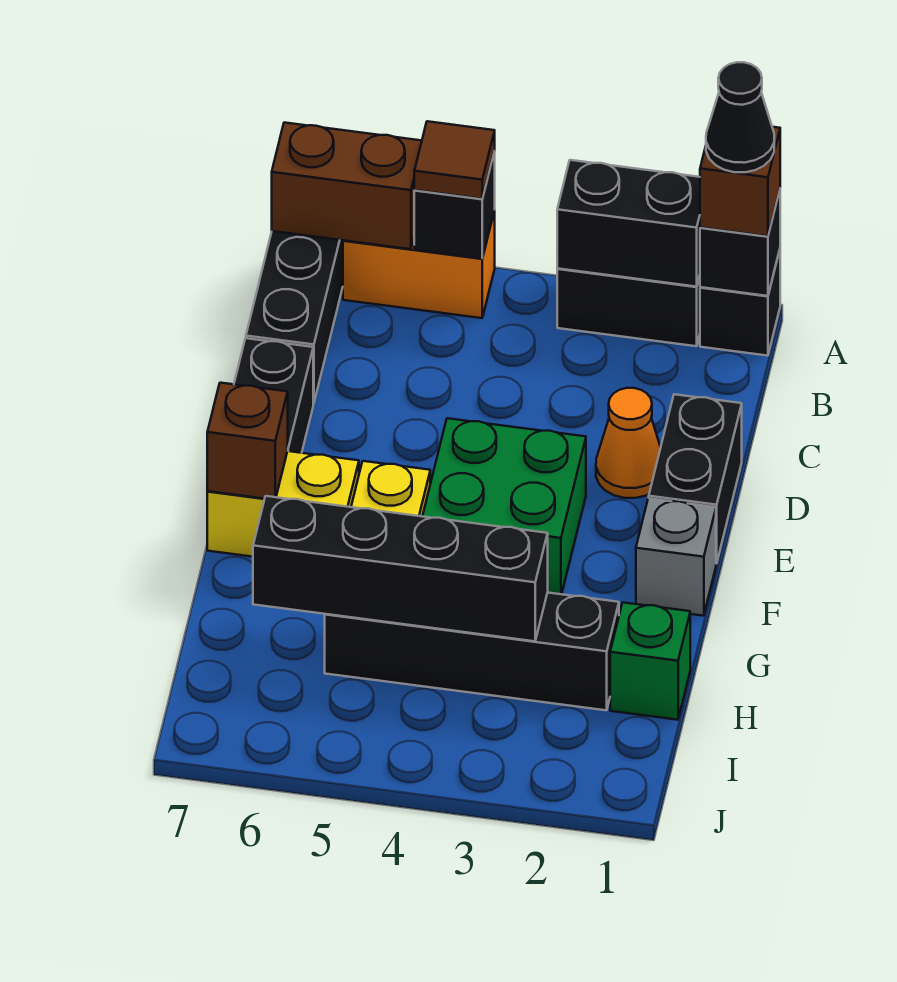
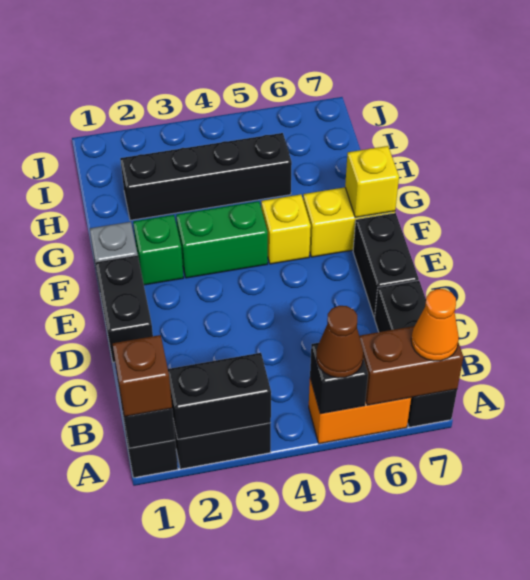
black 1x1 cone [706,62,774,172] -> none
brown 1x1 tile [414,121,495,199] -> brown 1x1 cone [316,306,363,378]
orange 1x1 cone [596,388,661,498] -> orange 1x1 cone moved to [411,289,459,361]
green 2x2 brick [423,418,586,594] -> green 1x2 brick [176,201,268,278]
brown 1x1 brick [207,383,288,499] -> yellow 1x1 brick [345,146,399,218]
green 1x1 brick [610,603,690,720] -> green 1x1 brick moved to [133,215,184,285]
black 1x4 brick [253,496,548,641] -> none

